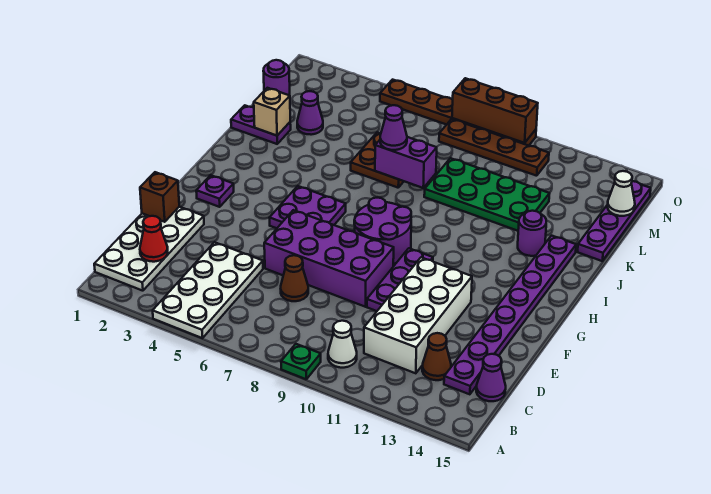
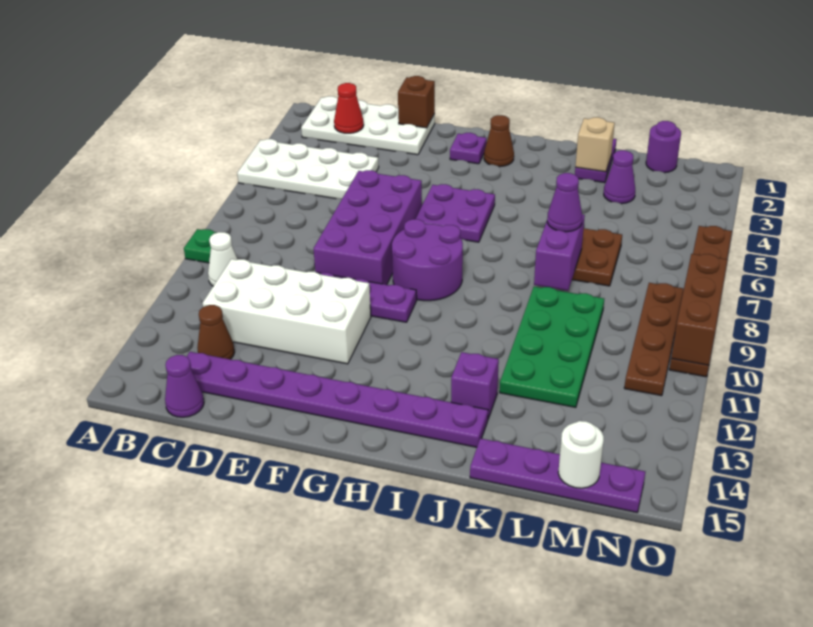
brown 1x1 cone [281,255,308,301] -> brown 1x1 cone moved to [484,115,514,167]
purple 1x1 round brick [518,211,546,256] -> purple 1x1 brick [451,352,499,419]
white 1x1 cone [607,171,635,216] -> white 1x1 round brick [558,421,604,488]

